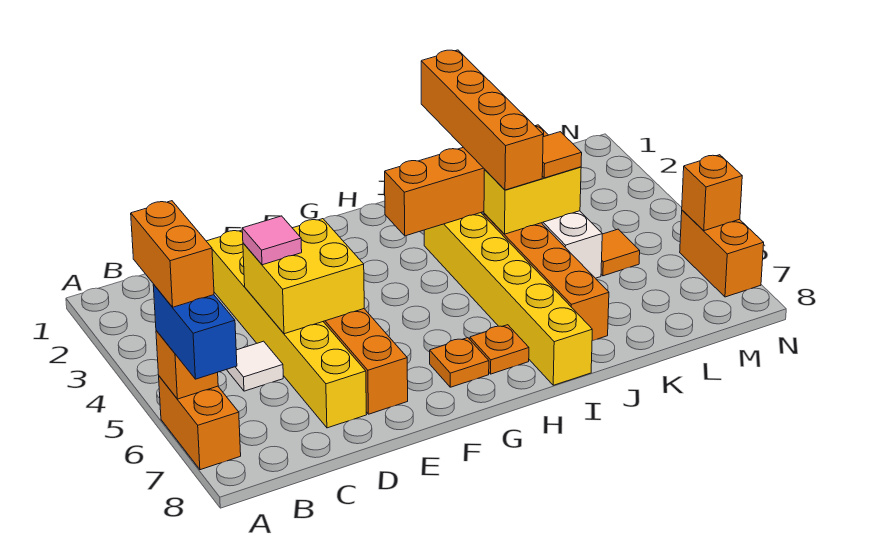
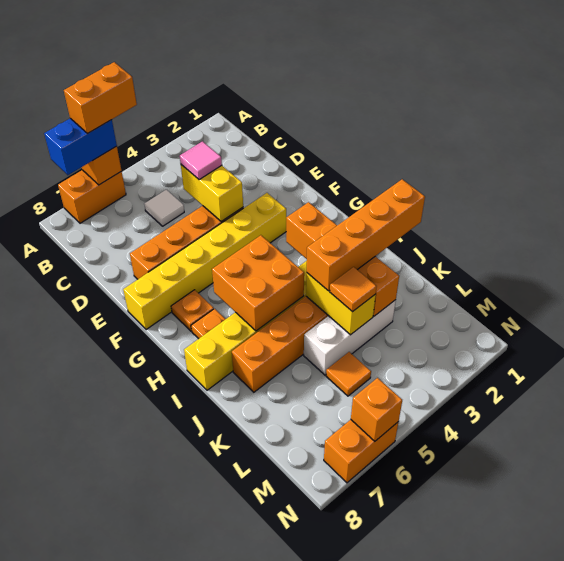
yellow 1x6 brick [207,230,367,428] -> yellow 1x6 brick moved to [123,193,286,329]
yellow 2x2 brick [243,219,364,334] -> yellow 1x2 brick [181,165,243,222]
none -> orange 2x2 brick [212,235,304,331]

